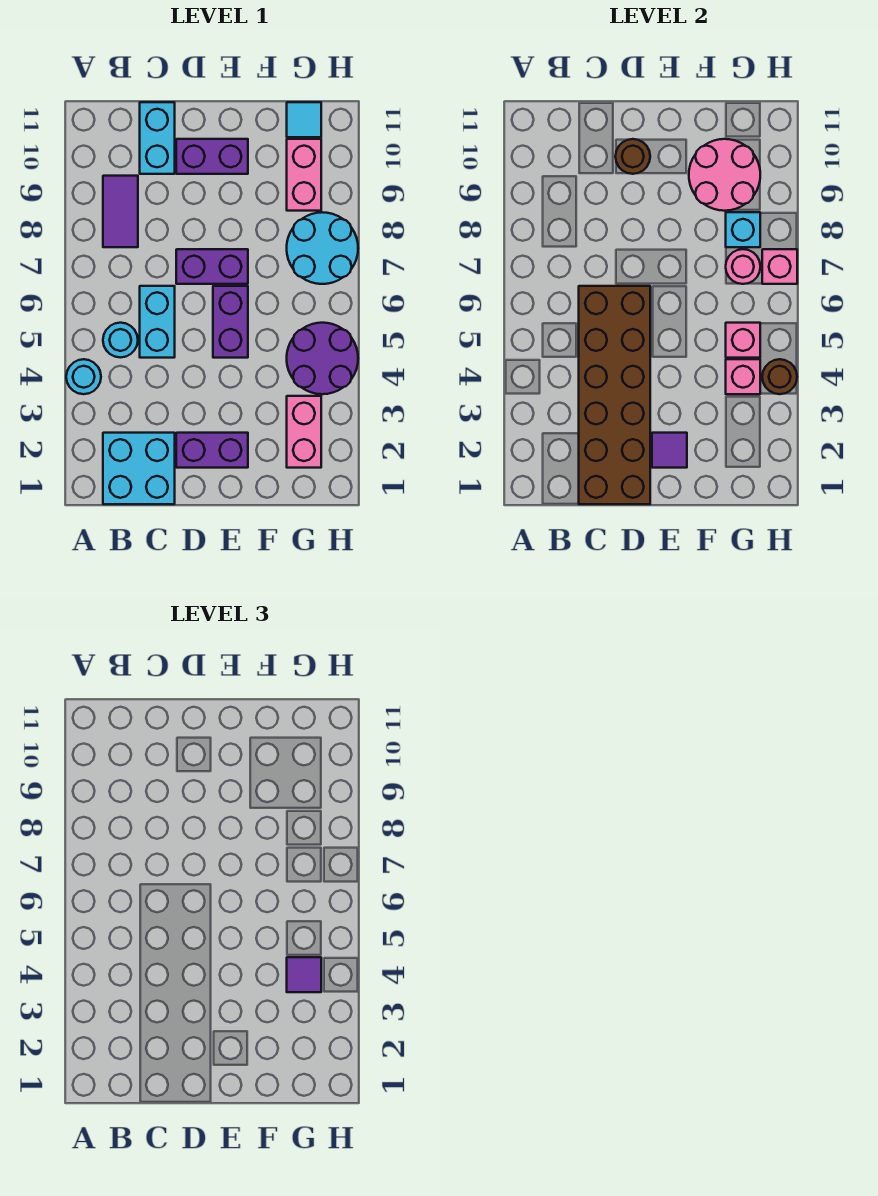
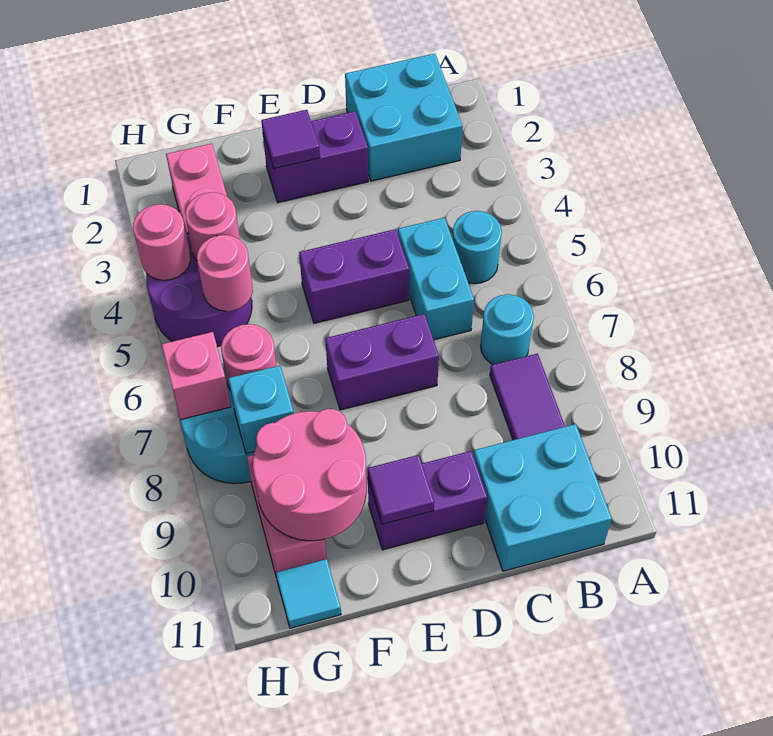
cyan 1x1 round brick [66,359,101,394] -> cyan 1x1 round brick moved to [481,294,534,365]
brown 2x6 brick [579,286,650,504] -> none
cyan 1x2 brick [140,102,175,174] -> cyan 2x2 brick [473,424,612,571]
brown 1x1 round brick [615,139,650,174] -> none
purple 1x2 brick [213,286,248,358] -> purple 1x2 brick turned to [299,229,409,323]
pink 1x1 brick [726,359,760,394] -> pink 1x1 round brick [185,192,240,260]
purple 1x1 tile [287,957,321,992] -> purple 1x1 tile moved to [368,455,434,524]
pink 1x1 brick [726,323,760,358] -> pink 1x1 round brick [197,235,253,311]
brown 1x1 round brick [762,359,797,394] -> pink 1x1 round brick [133,204,190,280]

